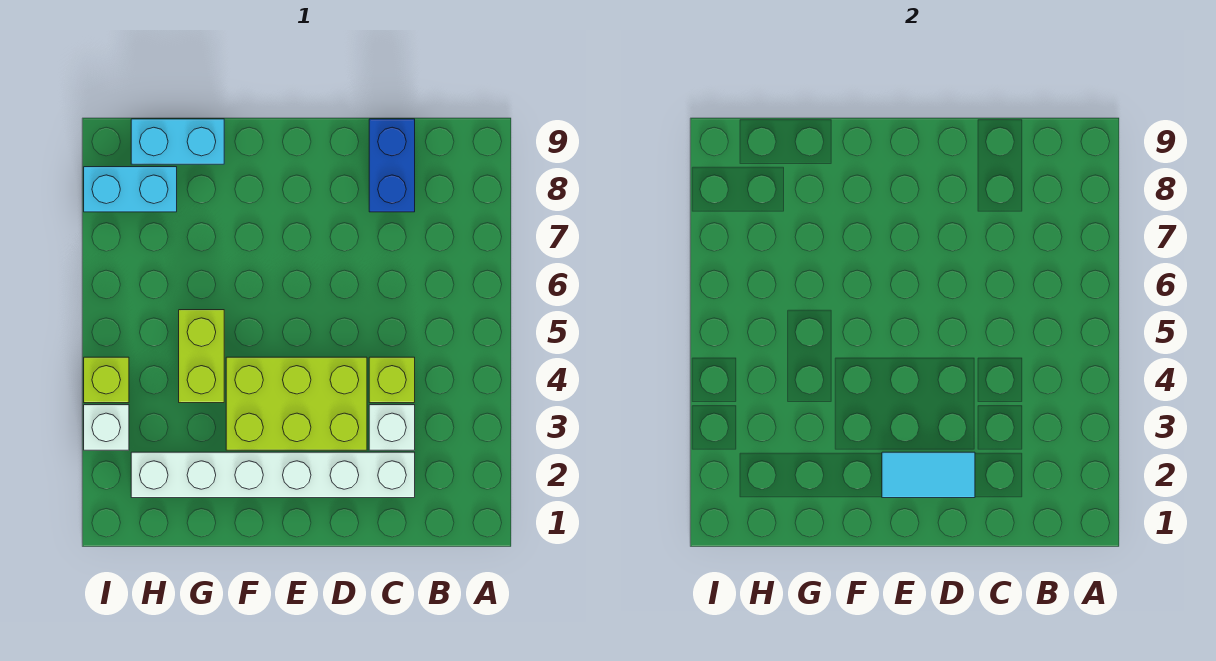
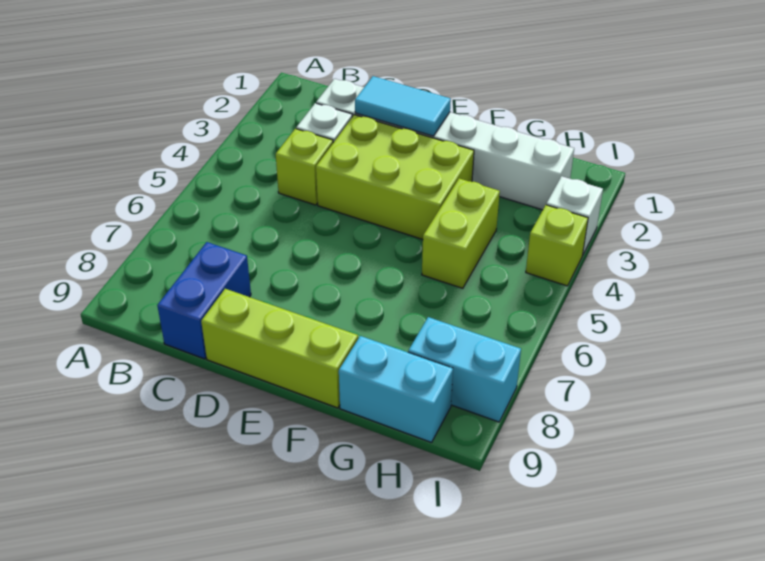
none -> lime 1x3 brick [201,289,358,408]

